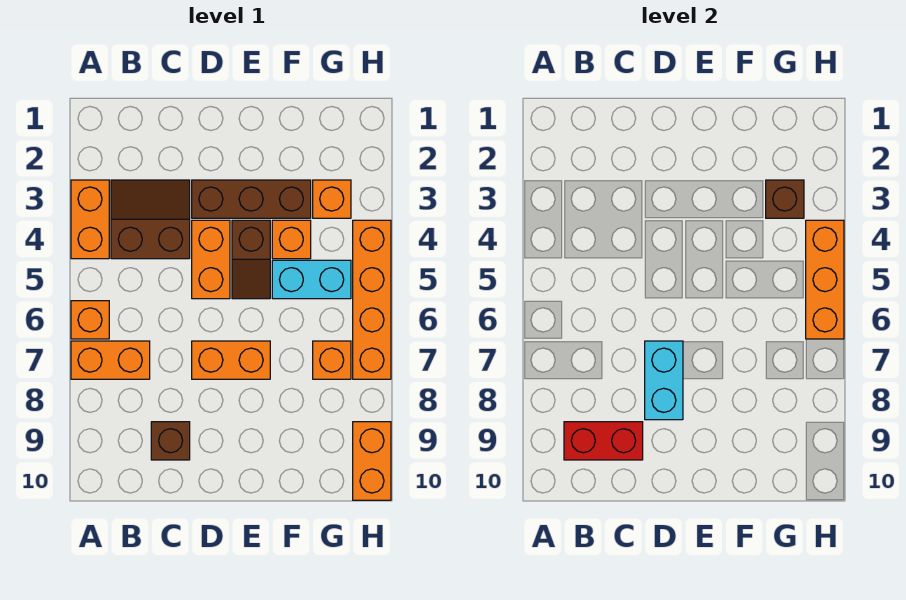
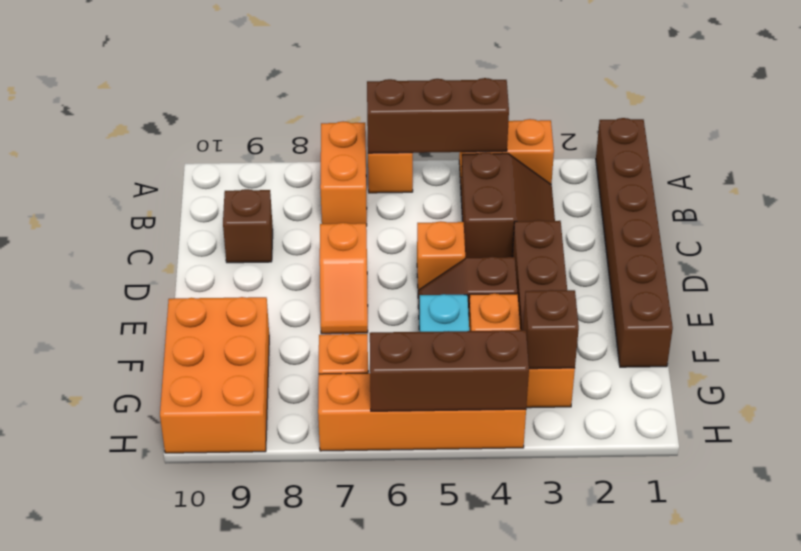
none -> brown 1x6 brick [596,118,673,367]
none -> brown 1x3 brick [367,78,509,153]
red 1x2 brick [564,422,643,460] -> none
orange 1x2 brick [192,220,230,299] -> orange 1x1 brick [417,221,465,290]
orange 1x2 brick [192,341,270,379] -> orange 1x2 slope [320,223,368,334]
cyan 1x2 brick [645,341,683,420] -> none
orange 1x3 brick [806,220,844,339] -> brown 1x3 brick [370,330,529,411]
orange 1x2 brick [353,422,391,500] -> orange 2x3 brick [160,297,269,453]

